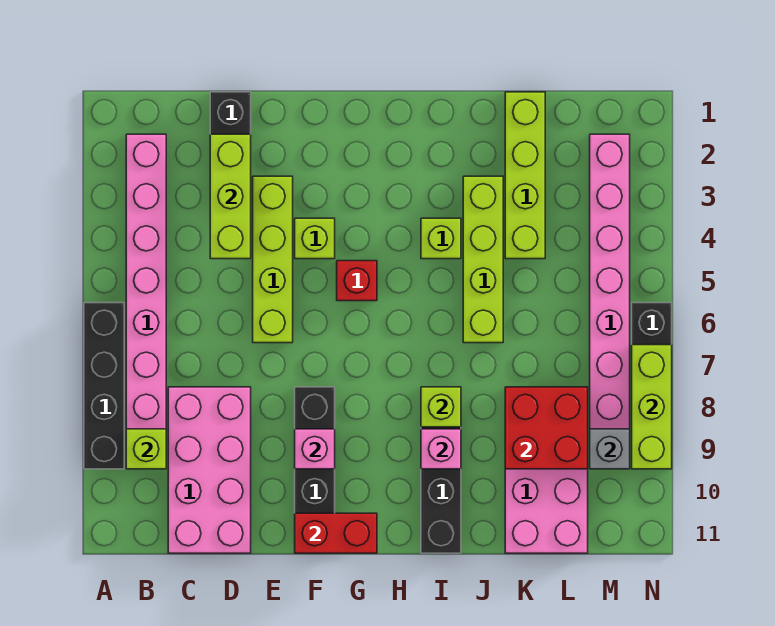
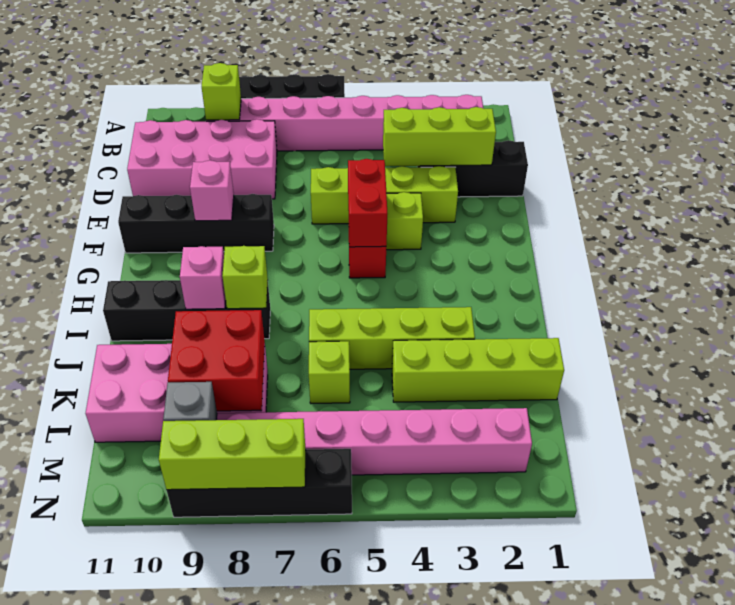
red 1x2 brick [295,513,377,553] -> red 1x2 brick moved to [348,159,387,247]
lime 1x1 brick [421,218,461,259] -> lime 1x1 brick moved to [309,341,350,403]

